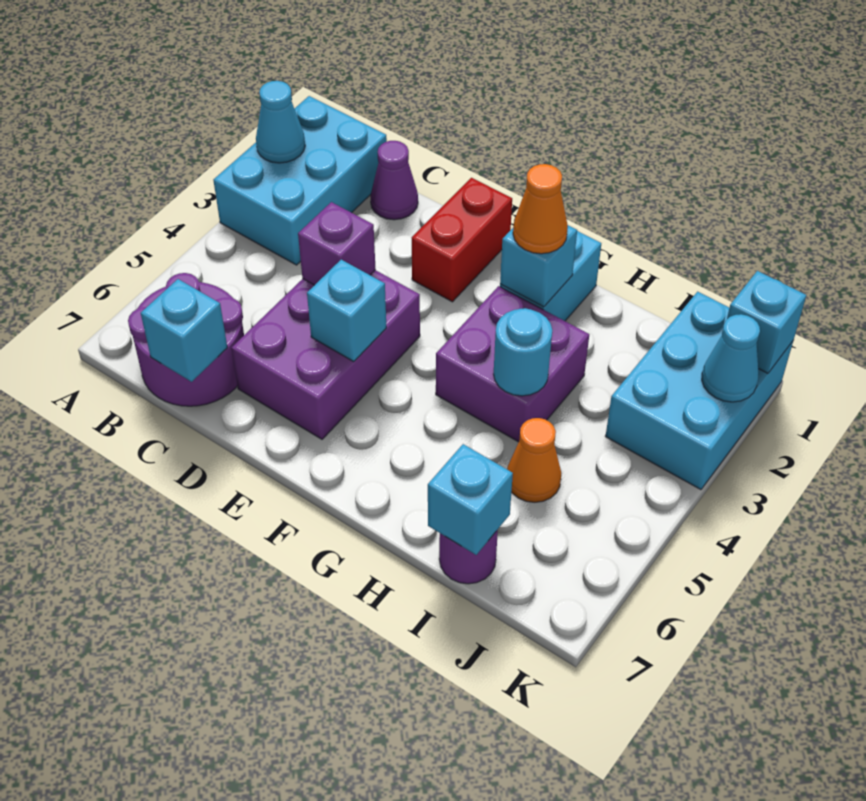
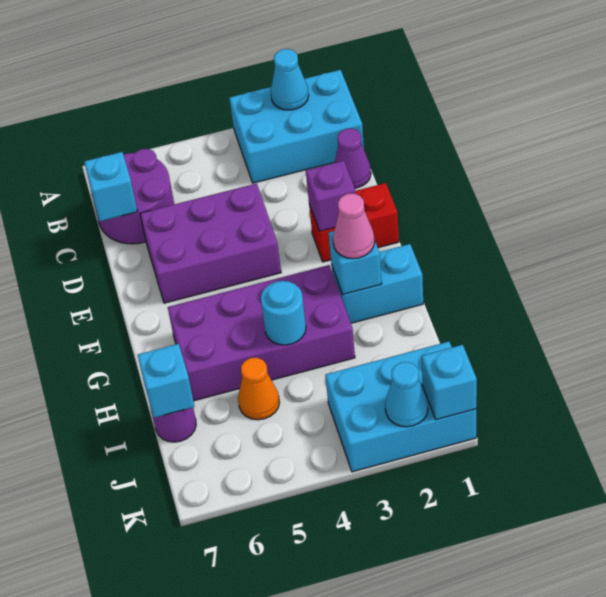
purple 1x1 brick [298,202,376,285] -> purple 1x1 brick moved to [306,161,356,231]
cyan 1x1 brick [307,260,386,361] -> none
orange 1x1 cone [513,164,568,254] -> pink 1x1 cone [333,194,375,259]
purple 2x2 brick [436,286,589,442] -> purple 2x4 brick [168,265,355,401]

